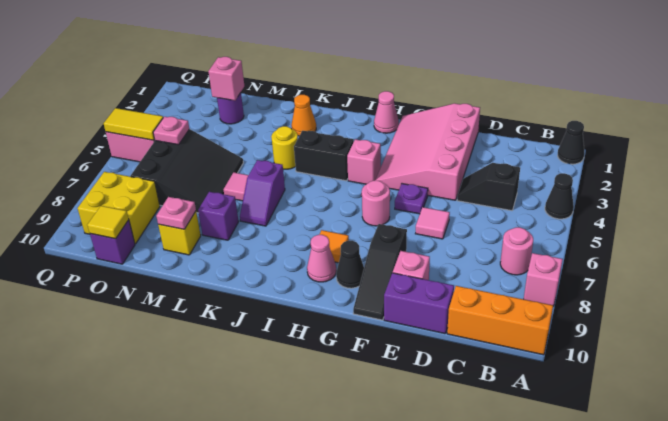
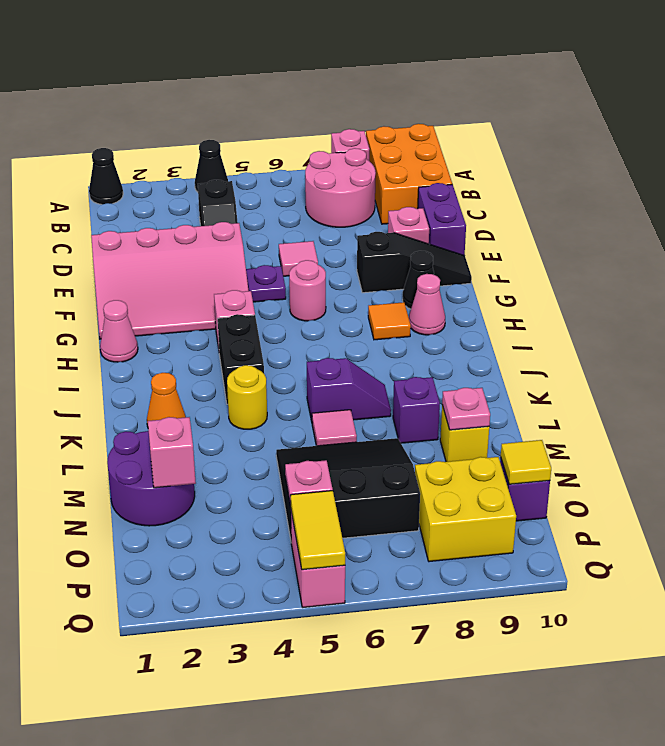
orange 1x3 brick [447,286,553,355] -> orange 2x3 brick [366,124,452,224]
pink 1x1 round brick [500,227,533,275] -> pink 2x2 round brick [305,148,376,227]
purple 1x1 round brick [217,93,244,124] -> purple 2x2 round brick [107,431,195,526]

